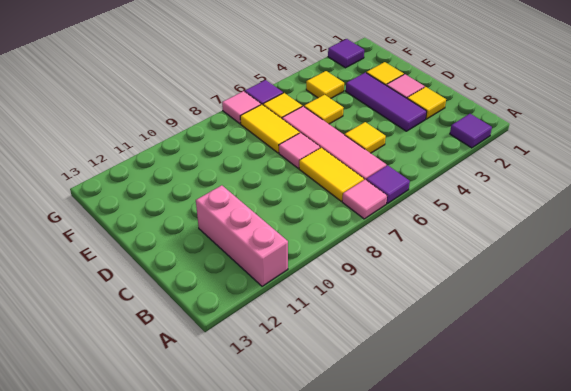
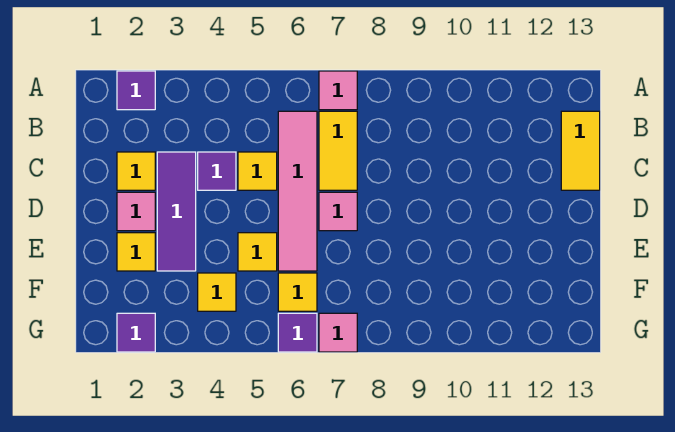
purple 1x1 tile [366,165,410,204] -> purple 1x1 tile moved to [198,152,236,190]
pink 1x3 brick [196,185,288,286] -> none
yellow 1x2 tile [240,105,300,153] -> yellow 1x2 tile moved to [561,111,600,190]

